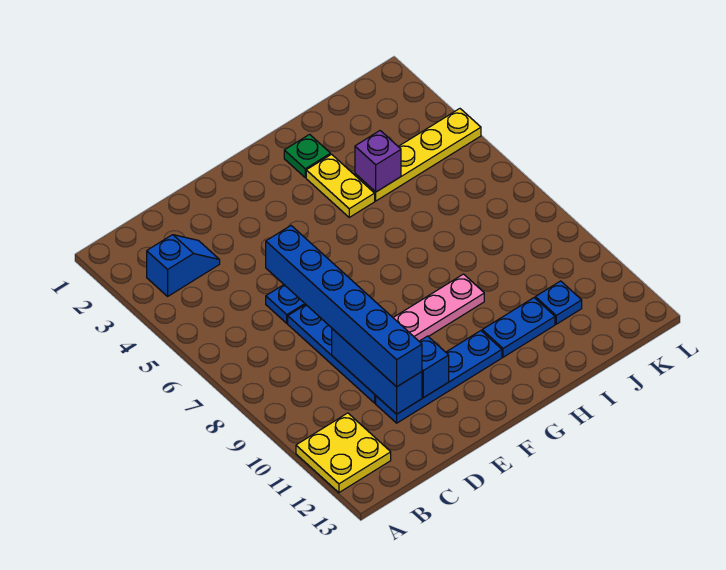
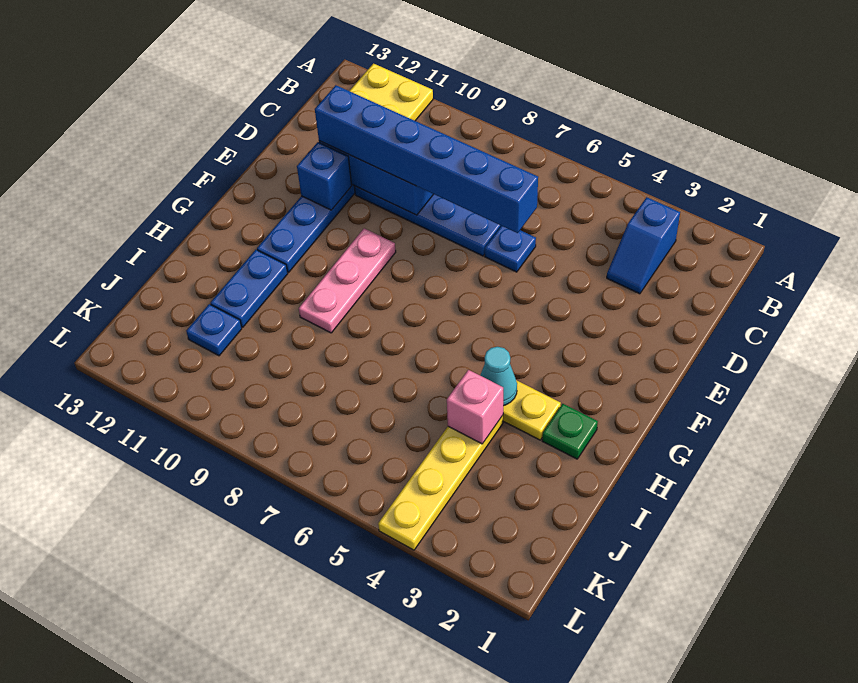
none -> cyan 1x1 cone [480,347,517,406]
purple 1x1 brick [355,131,401,192] -> pink 1x1 brick [447,370,503,444]

